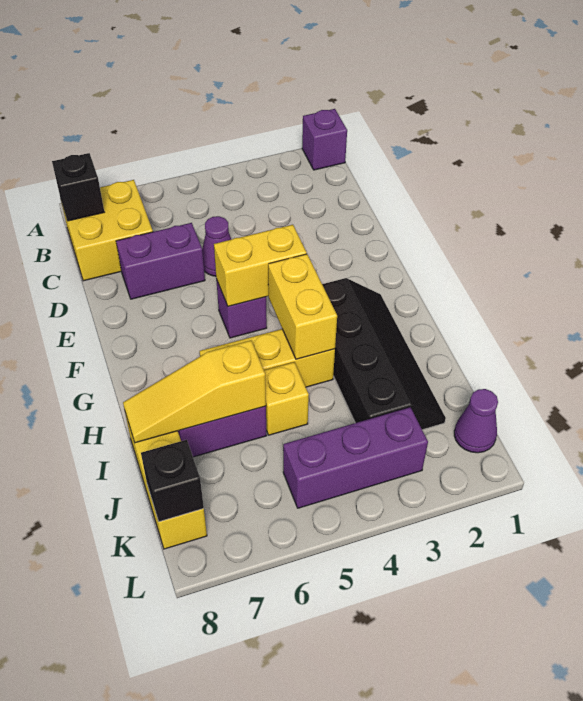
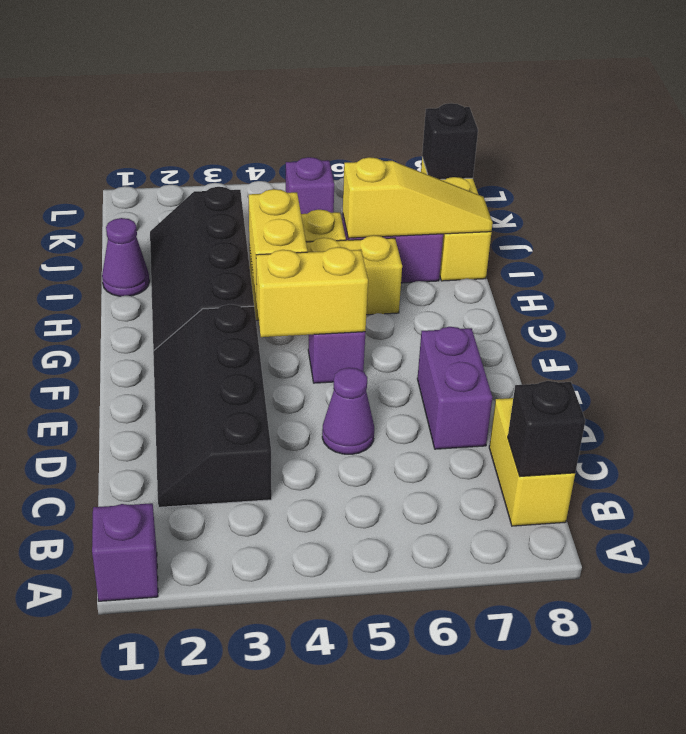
yellow 2x2 brick [61,180,153,281] -> yellow 1x2 brick [489,398,575,526]
none -> black 2x4 slope [153,304,272,507]
purple 1x2 brick [116,223,205,299] -> purple 1x2 brick turned to [417,327,492,449]
purple 1x1 cone [454,389,498,453] -> purple 1x1 cone moved to [102,218,149,296]
purple 1x3 brick [283,407,428,508] -> purple 1x1 brick [286,157,334,214]

